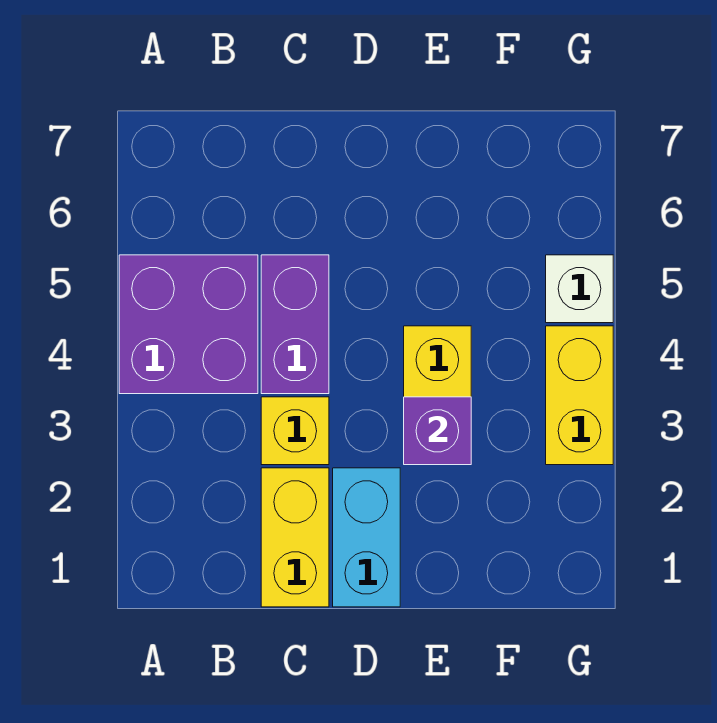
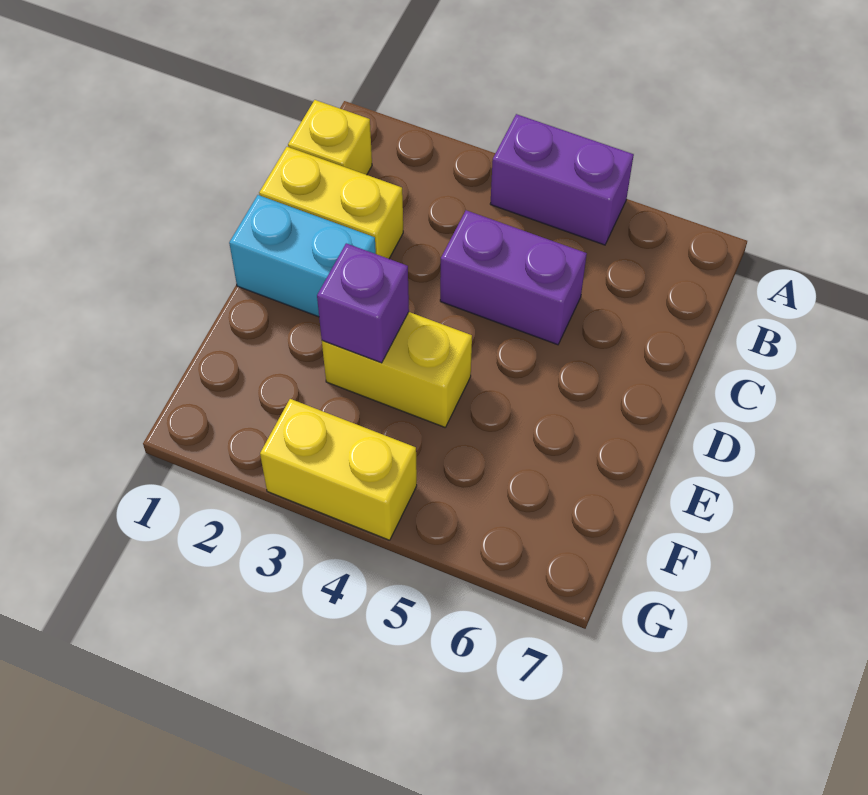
purple 2x2 brick [119,255,258,394] -> purple 1x2 brick [490,114,634,245]
yellow 1x1 brick [261,397,329,465] -> yellow 1x1 brick moved to [288,100,372,175]
white 1x1 brick [546,255,613,323] -> none

